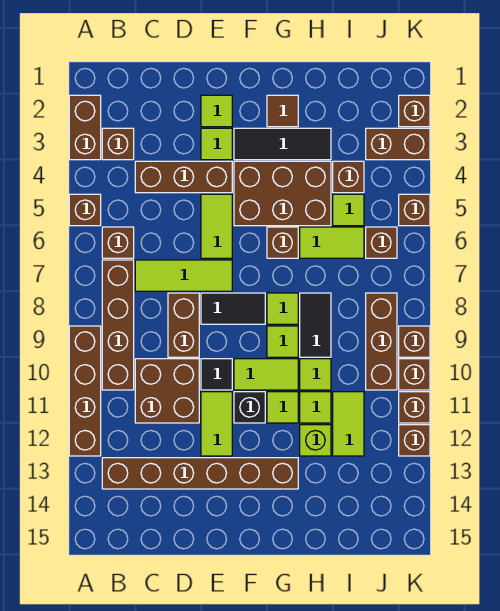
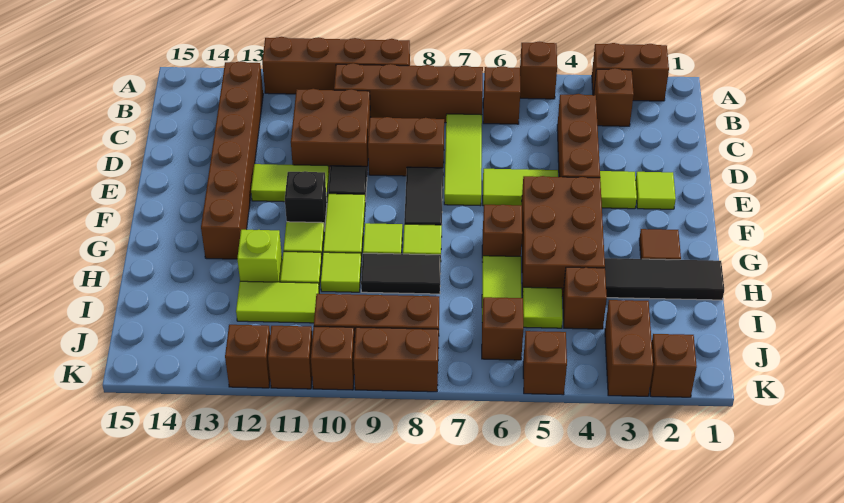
black 1x3 tile [234,128,331,160] -> black 1x3 tile turned to [605,258,724,300]
brown 1x1 brick [399,326,430,357] -> brown 1x2 brick [354,327,439,392]

